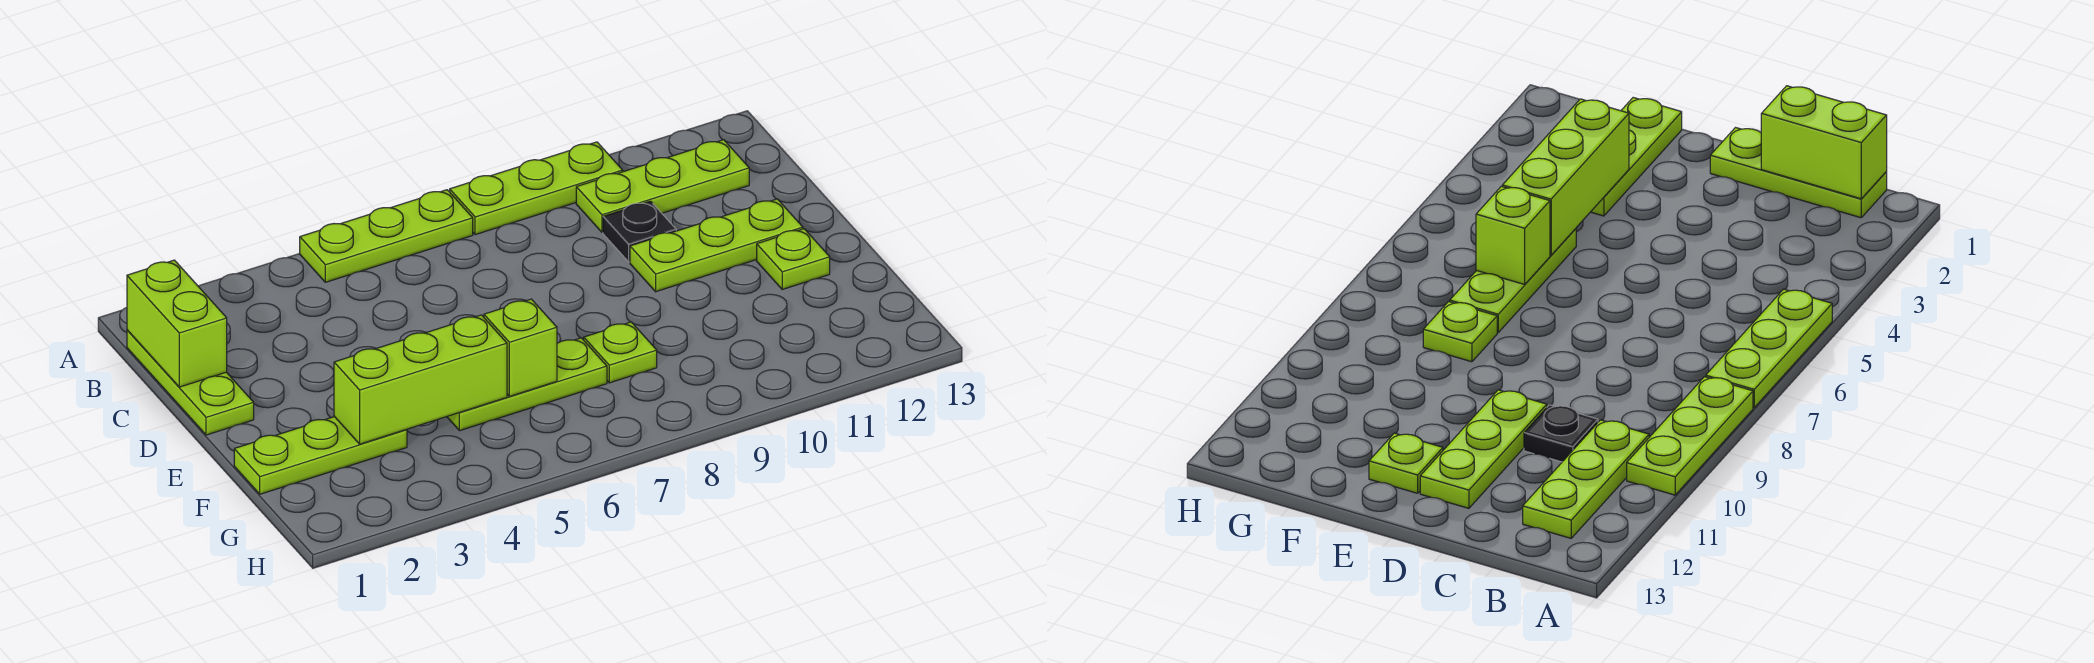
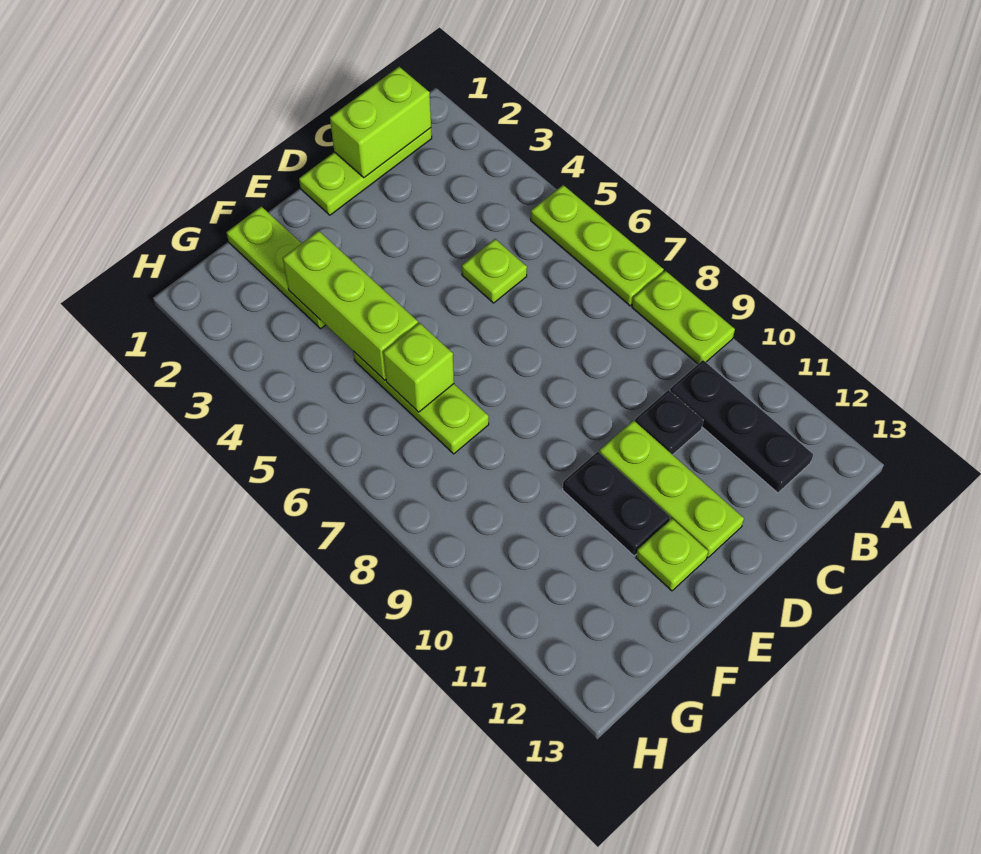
lime 1x3 plate [450,142,623,235] -> lime 1x2 plate [632,271,735,364]
lime 1x3 plate [576,140,749,232] -> black 1x3 plate [670,360,813,493]
none -> black 1x2 plate [563,452,670,556]
lime 1x1 plate [584,322,657,383] -> lime 1x1 plate moved to [462,239,527,303]

